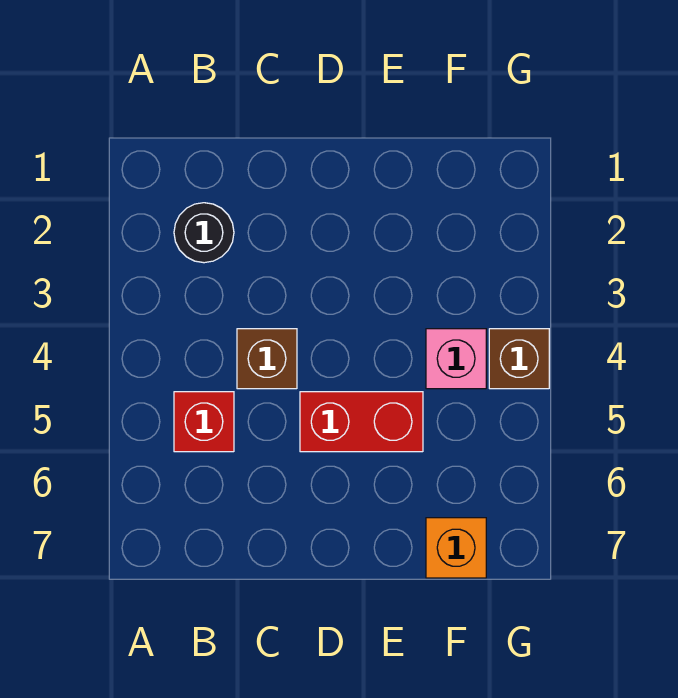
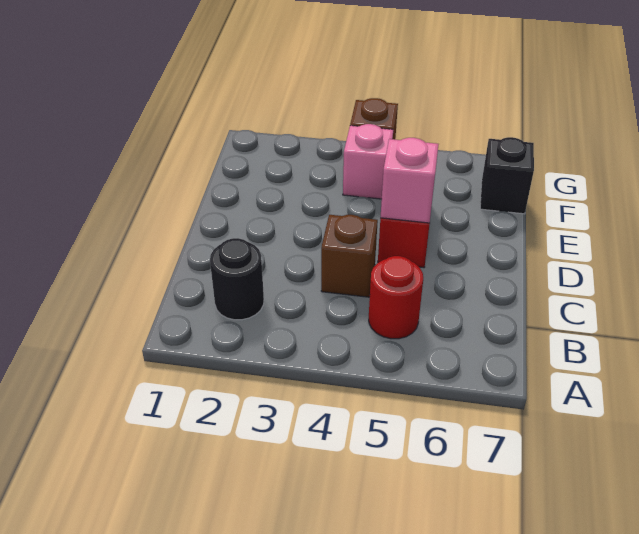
red 1x1 brick [174,392,234,452] -> red 1x1 round brick [369,256,423,339]
none -> pink 1x1 brick [380,138,439,223]
orange 1x1 brick [426,518,486,578] -> black 1x1 brick [480,137,534,214]

